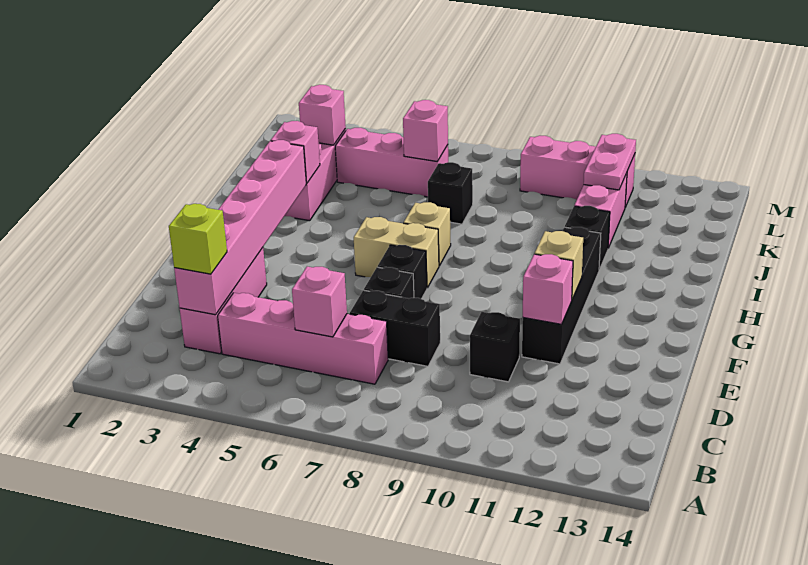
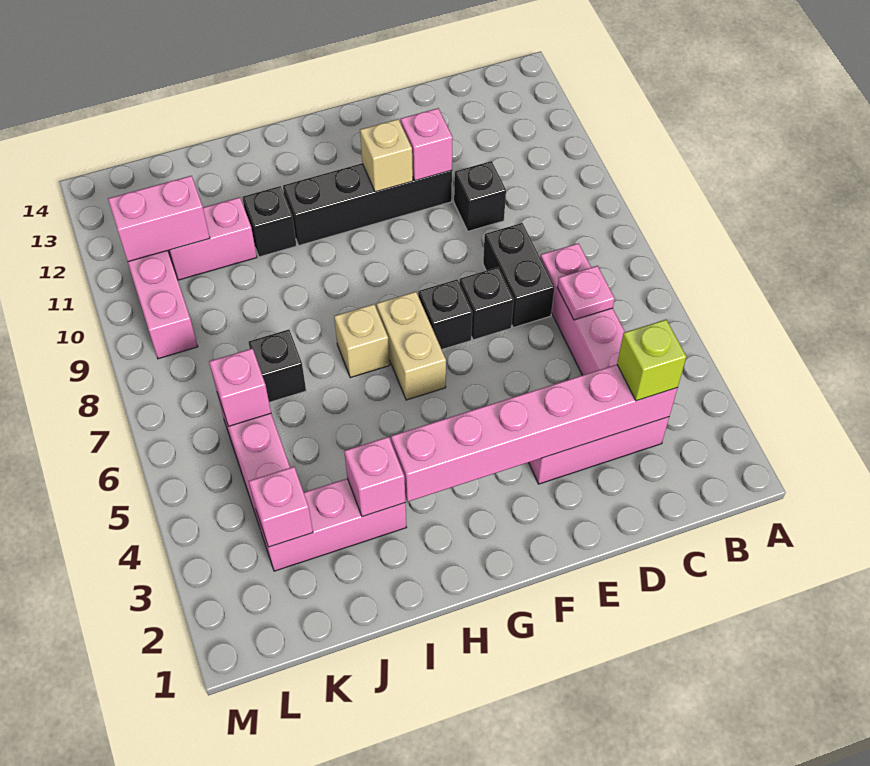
pink 1x1 brick [292,267,347,337] -> pink 1x1 plate [557,266,615,320]
pink 1x2 plate [584,134,636,190] -> pink 1x2 brick [108,176,210,262]

